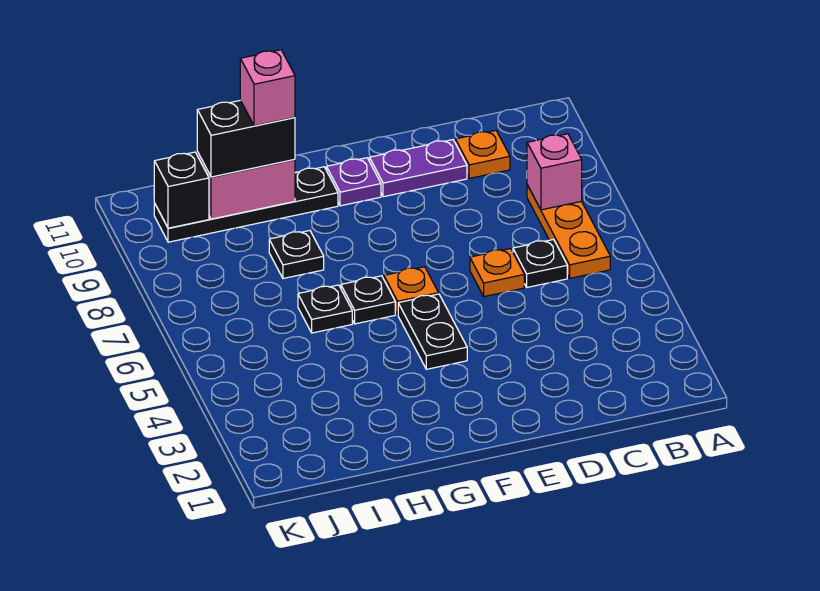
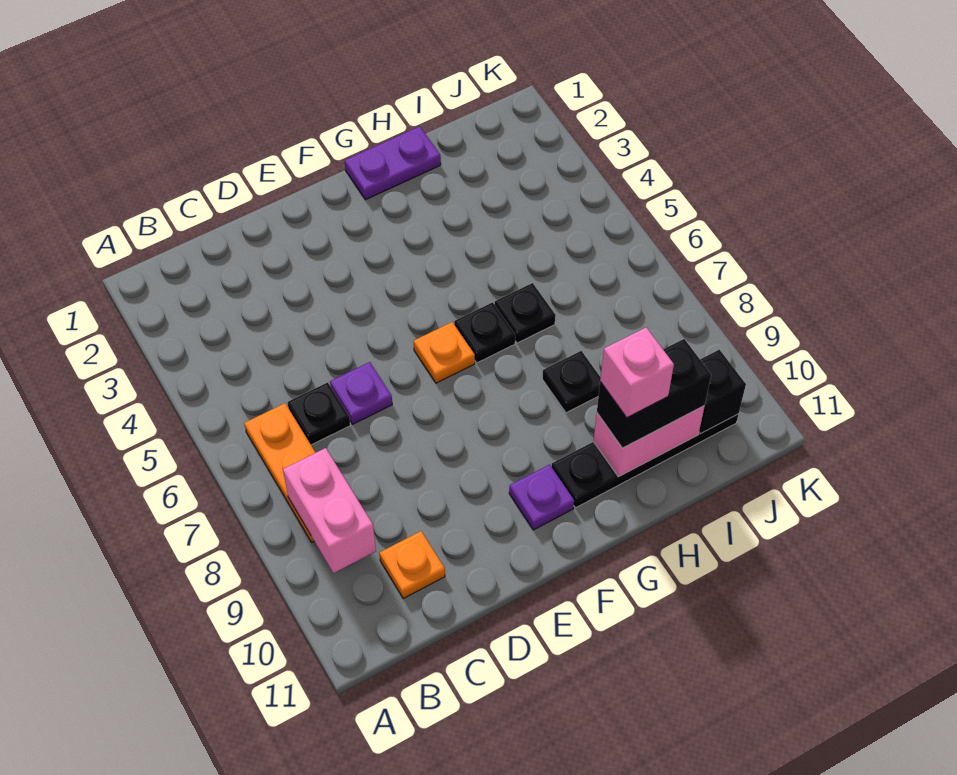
pink 1x1 brick [527,134,582,210] -> pink 1x2 brick [283,448,376,573]
orange 1x1 plate [470,249,524,297] -> purple 1x1 plate [330,362,392,424]
purple 1x2 plate [369,140,467,197] -> purple 1x2 plate moved to [345,126,441,200]
black 1x2 plate [398,294,467,369] -> none

